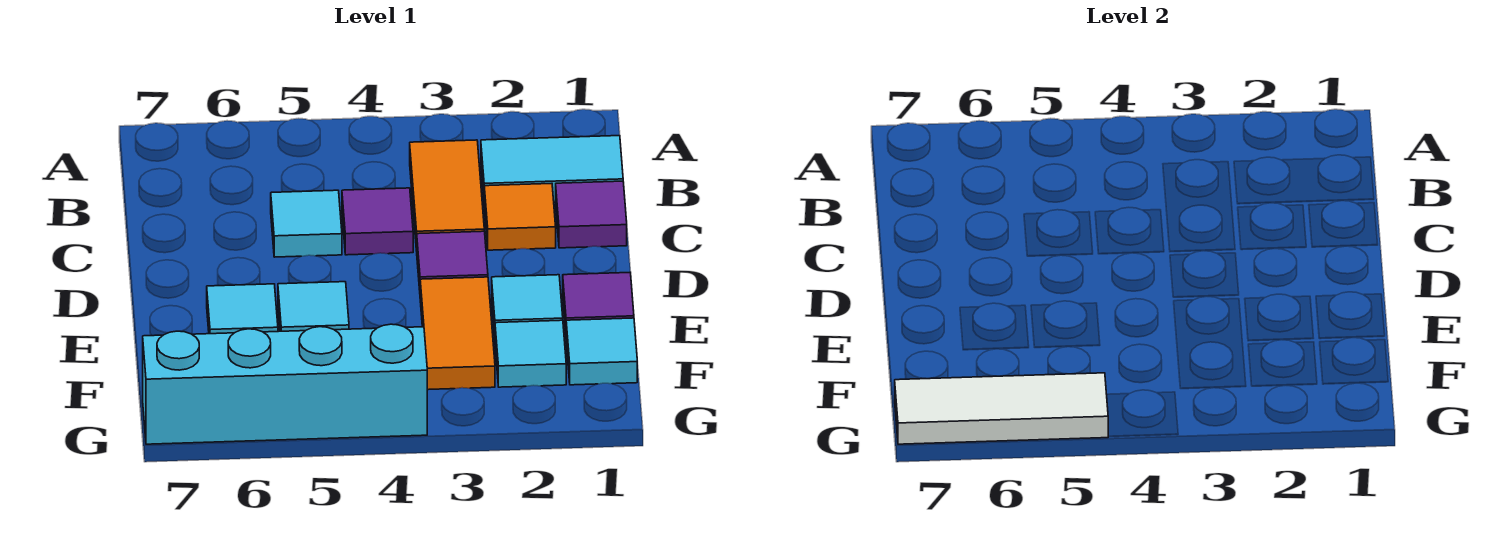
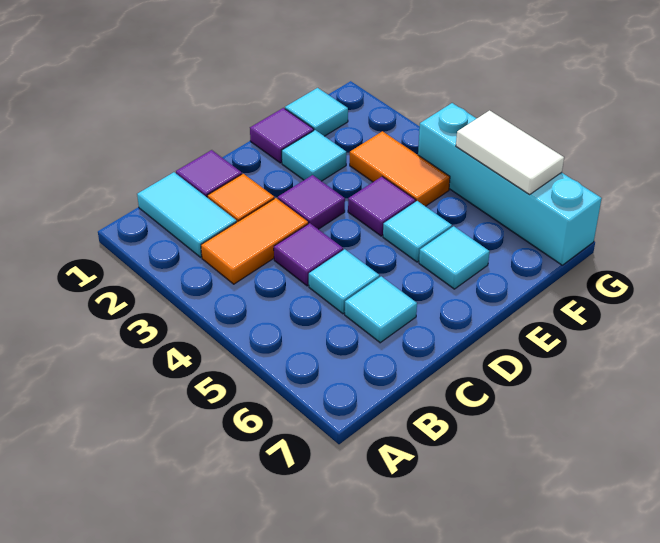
orange 1x2 tile [420,277,495,390] -> orange 1x2 tile turned to [350,131,450,206]
none -> purple 1x1 tile [348,177,415,236]
cyan 1x1 tile [495,320,566,387] -> cyan 1x1 tile moved to [345,276,417,343]
white 1x3 tile [895,373,1108,444] -> white 1x2 tile [456,110,564,194]

